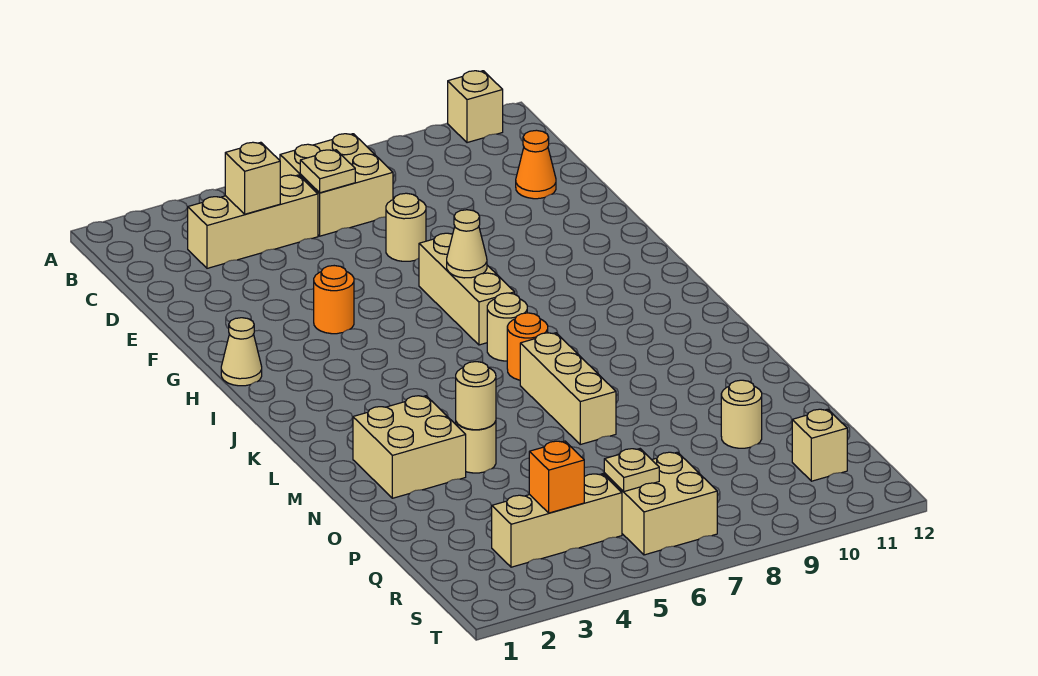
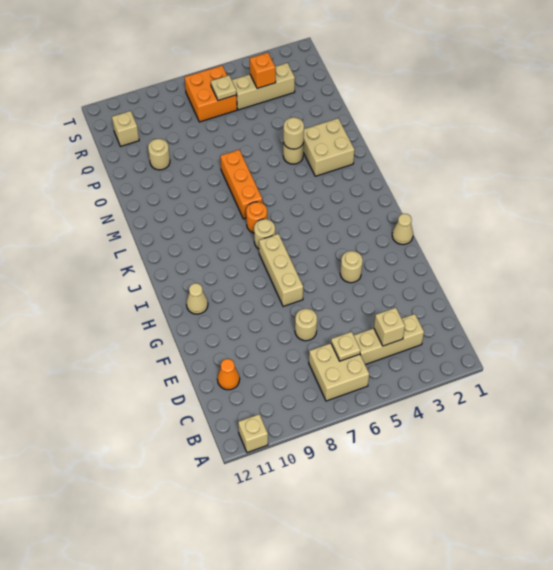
orange 1x1 round brick [314,266,354,334] -> tan 1x1 round brick [340,251,363,283]
tan 1x1 cone [447,210,487,278] -> tan 1x1 cone moved to [186,283,208,314]
tan 1x3 brick [520,333,616,444] -> orange 1x3 brick [220,150,262,219]
tan 2x2 brick [604,452,717,555] -> orange 2x2 brick [184,66,237,122]

